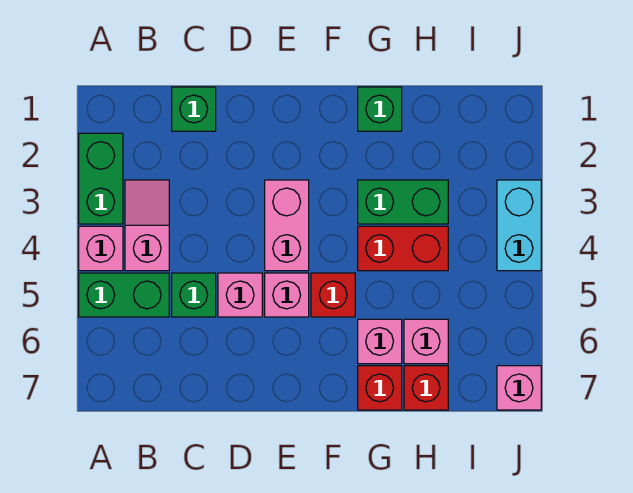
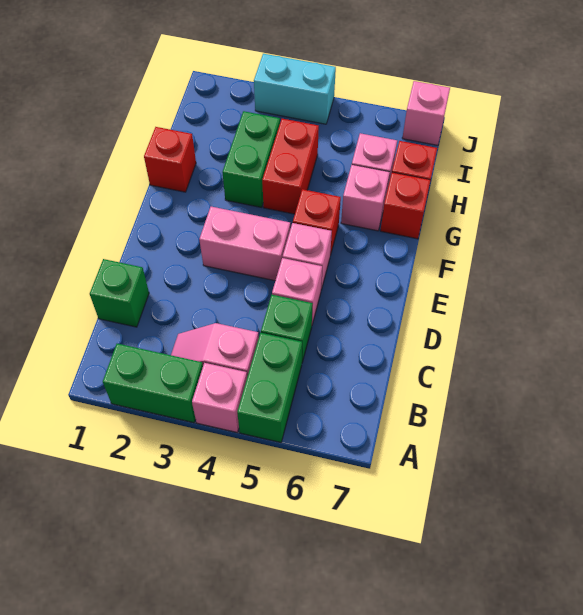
green 1x1 brick [358,87,402,131] -> red 1x1 brick [144,127,196,192]

